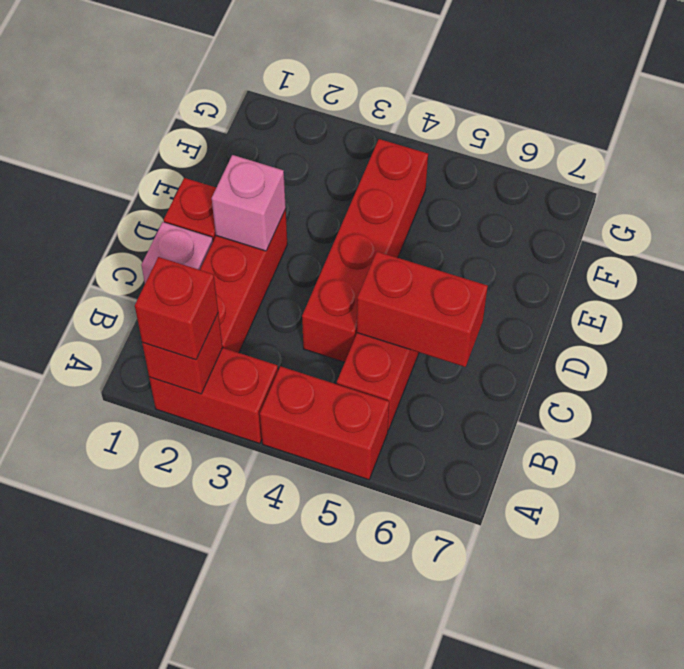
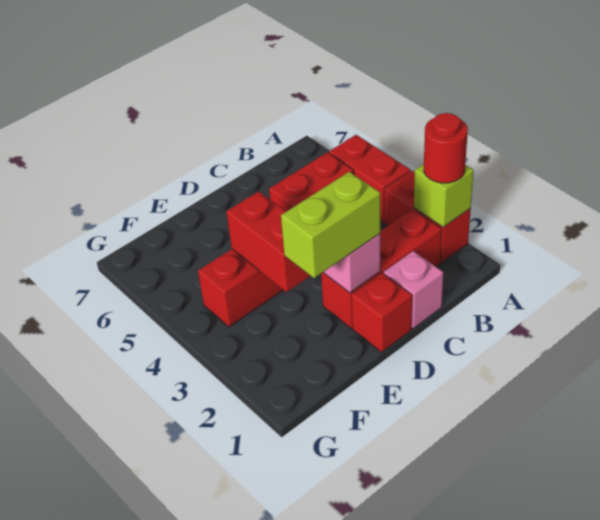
red 1x1 brick [142,313,223,394] -> lime 1x1 brick [414,164,474,227]
red 1x1 brick [135,257,218,360] -> red 1x1 round brick [424,113,468,183]
red 1x2 brick [357,252,488,367] -> red 1x2 brick moved to [227,191,310,292]
none -> lime 1x2 brick [281,172,380,278]

